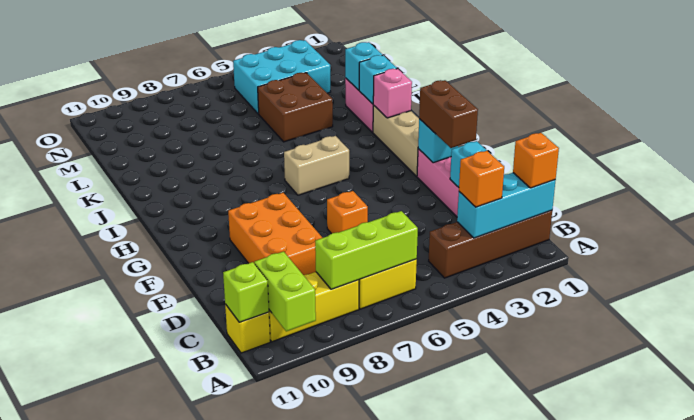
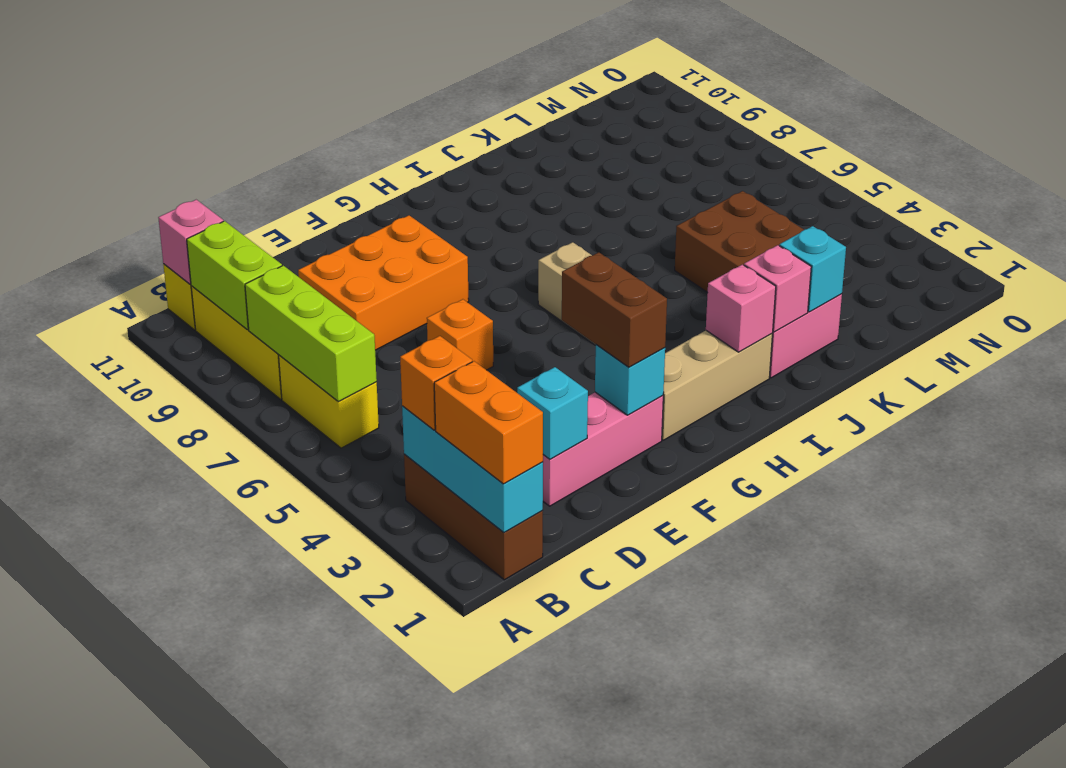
lime 1x2 brick [254,252,316,331] -> lime 1x2 brick turned to [187,221,282,330]
brown 1x4 brick [429,210,552,278] -> brown 1x3 brick [404,454,543,580]
orange 1x1 brick [513,133,559,188] -> orange 1x2 brick [434,361,543,484]
lime 1x1 brick [223,262,269,322] -> pink 1x1 brick [158,200,223,284]
brown 1x2 brick [419,80,478,148] -> brown 1x2 brick turned to [562,252,667,367]
cyan 1x1 brick [359,55,397,104] -> pink 1x1 brick [744,245,811,332]
cyan 2x3 brick [233,40,331,114] -> none

